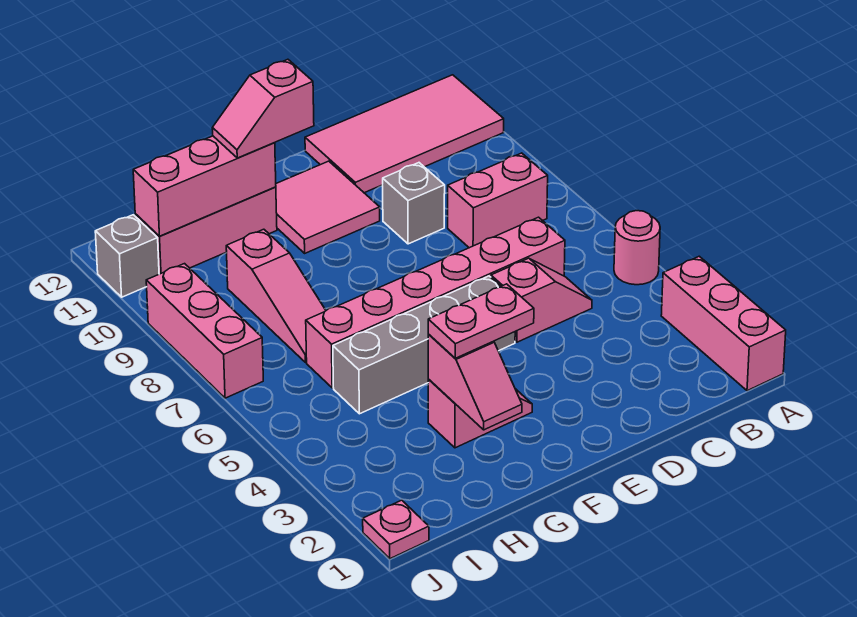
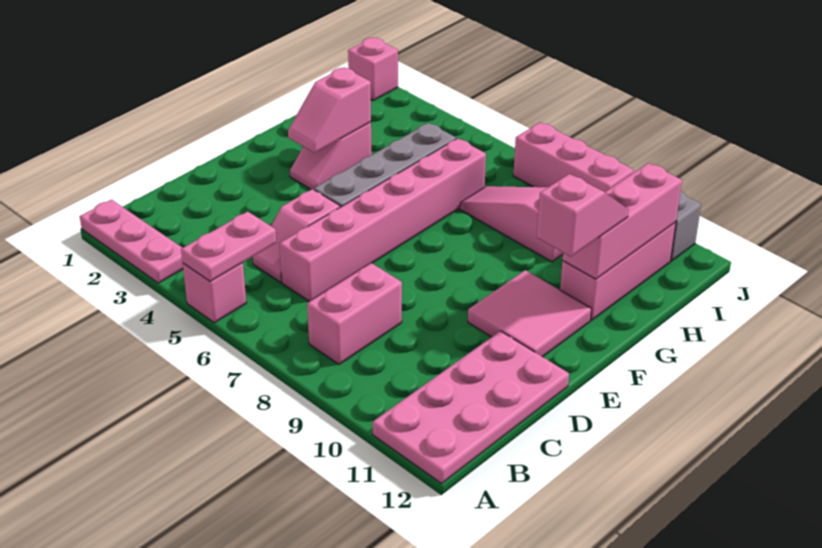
pink 1x3 brick [661,256,786,391] -> pink 1x3 plate [80,200,183,283]
pink 1x1 round brick [614,211,660,285] -> pink 1x1 brick [183,263,246,323]
pink 2x4 tile [305,75,504,193] -> pink 2x4 plate [373,331,569,484]
grey 1x1 brick [383,163,445,244] -> none
pink 1x2 plate [428,284,534,358] -> pink 1x2 plate moved to [181,211,276,281]
pink 1x2 slope [428,334,522,430] -> pink 1x2 slope turned to [288,67,371,153]
pink 1x1 plate [363,500,429,559] -> pink 1x1 brick [348,38,398,100]

